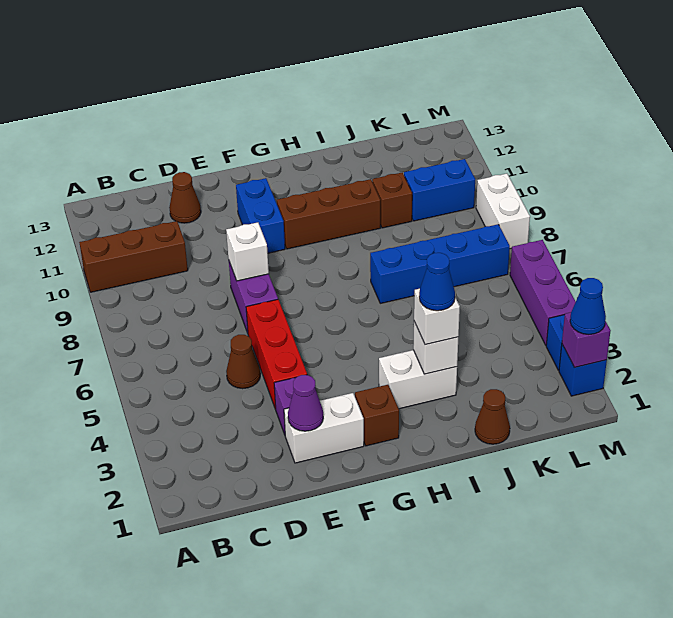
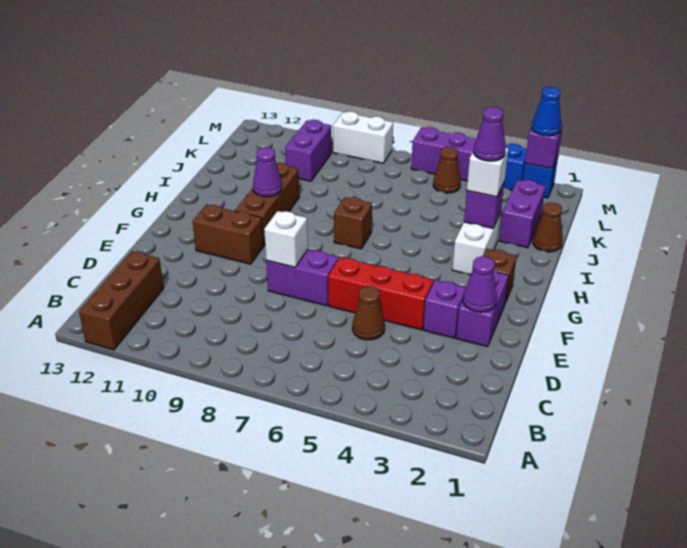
brown 1x3 brick [79,221,188,292] -> brown 1x3 brick moved to [79,251,164,350]
brown 1x1 cone [169,172,201,223] -> brown 1x1 cone moved to [433,147,461,193]
white 1x2 brick [284,393,364,463] -> purple 1x2 brick [456,270,508,347]
blue 1x2 brick [236,178,285,253] -> brown 1x2 brick [193,205,263,264]
none -> purple 1x1 cone [253,147,282,197]
white 1x1 brick [413,322,458,374] -> purple 1x1 brick [464,183,504,228]
blue 1x1 cone [419,253,455,311] -> purple 1x1 cone [474,107,506,161]
blue 1x4 brick [370,224,510,303] -> none
none -> purple 1x2 brick [499,180,546,248]
brown 1x1 brick [372,173,412,228] -> brown 1x1 brick moved to [334,197,372,249]
blue 1x2 brick [404,159,475,221] -> purple 1x2 brick [285,120,332,181]

